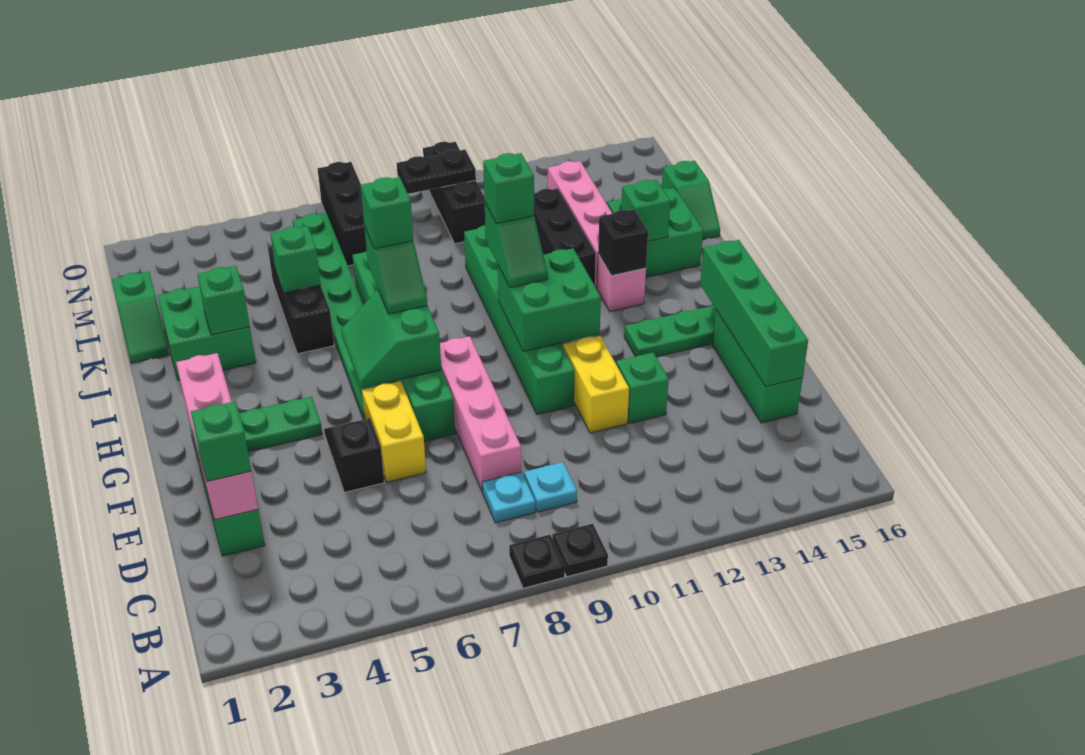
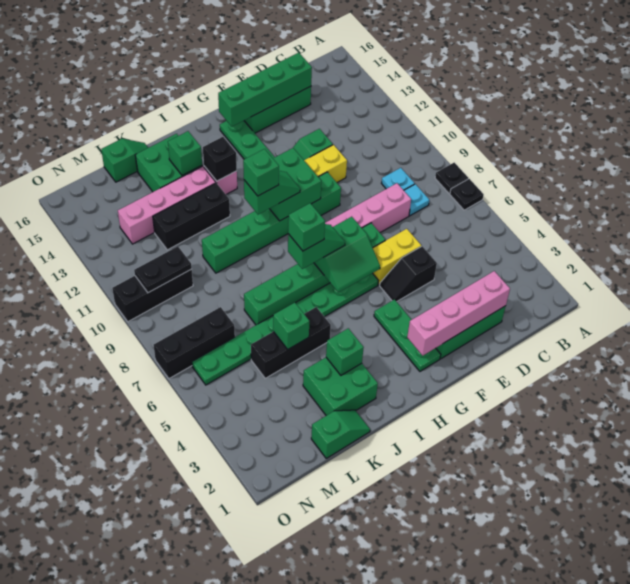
black 1x1 plate [552,524,608,577] -> black 1x1 plate moved to [450,179,484,210]
green 1x1 brick [191,401,251,481] -> none
black 1x2 plate [397,150,476,194] -> black 1x2 plate turned to [134,246,192,293]

